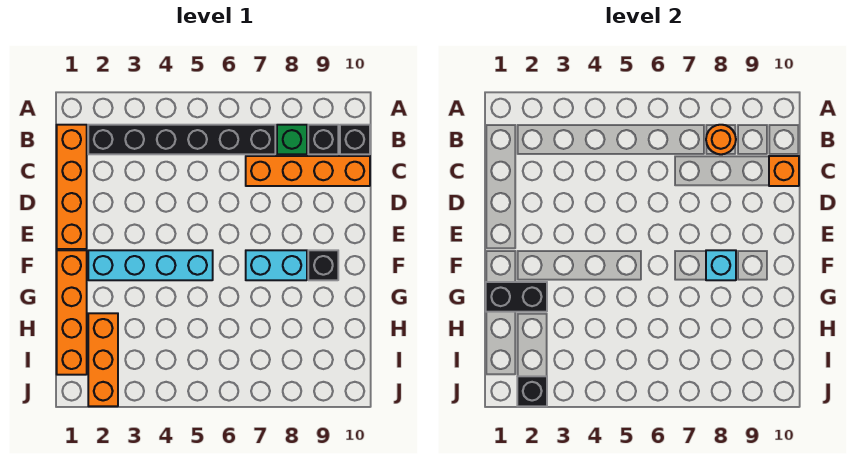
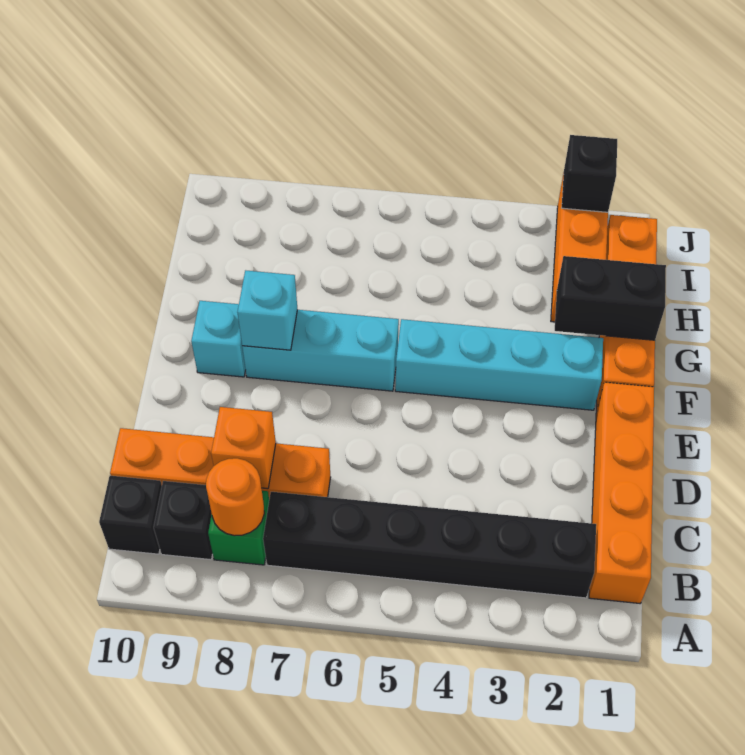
orange 1x1 brick [769,156,799,186] -> orange 1x1 brick moved to [211,407,276,489]
cyan 1x2 brick [246,250,307,280] -> cyan 1x3 brick [242,310,399,391]
black 1x1 brick [308,250,338,280] -> cyan 1x1 brick [191,301,246,377]

